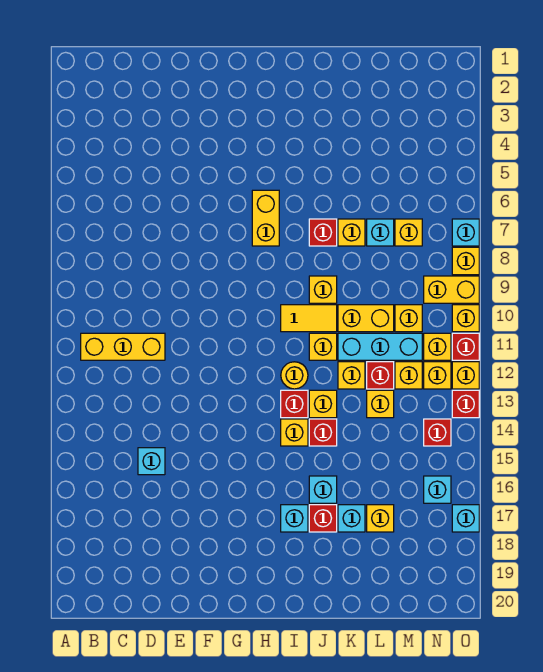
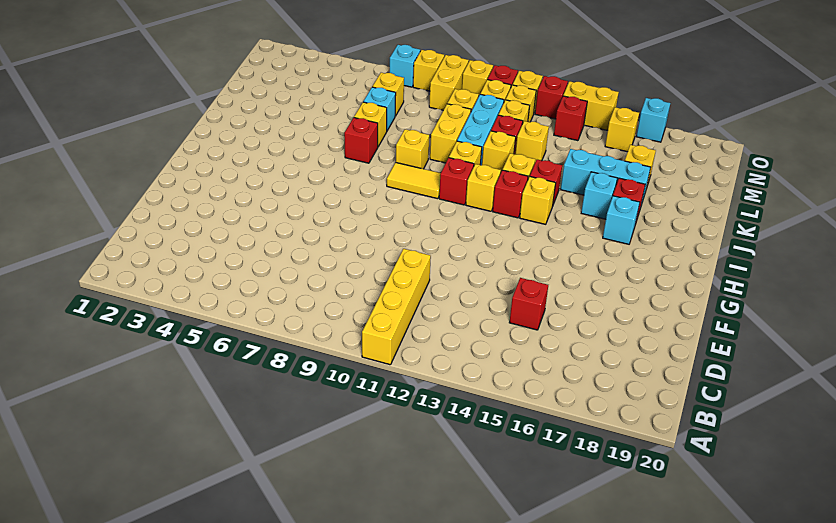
yellow 1x3 brick [81,333,165,360] -> yellow 1x4 brick [362,249,431,365]
cyan 1x1 brick [138,448,165,475] -> red 1x1 brick [509,278,548,330]
yellow 1x2 brick [252,190,279,246] -> yellow 1x2 brick moved to [563,81,619,130]
yellow 1x2 tile [281,305,337,332] -> yellow 1x2 tile turned to [387,163,441,199]
none -> red 1x1 brick [439,158,474,205]
yellow 1x1 round brick [281,362,308,389] -> yellow 1x1 brick [466,164,501,211]
cyan 1x1 brick [338,505,365,532] -> cyan 1x3 brick [561,149,651,205]
cyan 1x1 brick [424,476,451,503] -> yellow 1x1 brick [605,107,639,152]

